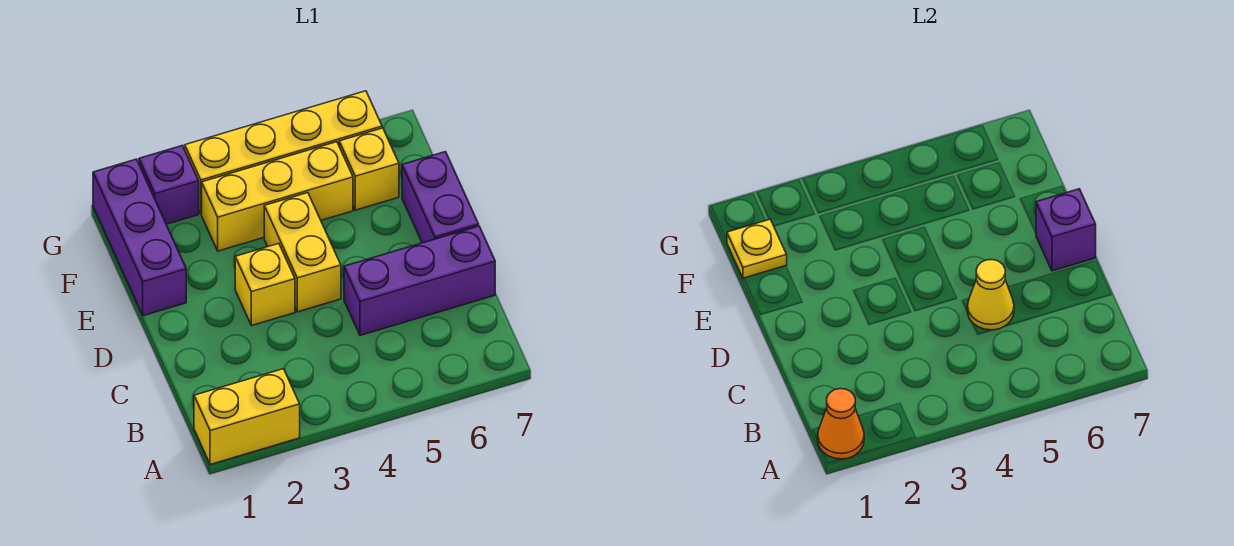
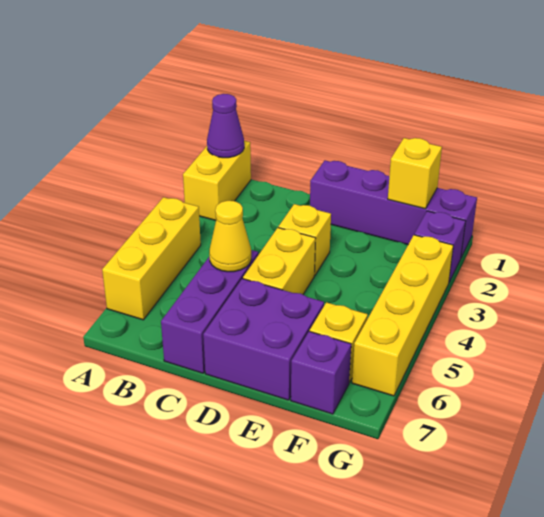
orange 1x1 cone [818,389,864,459] -> purple 1x1 cone [207,94,244,158]
yellow 1x2 brick [264,193,341,312] -> yellow 1x2 brick turned to [243,228,316,294]
purple 1x2 brick [402,152,479,243] -> purple 2x2 brick [203,279,324,400]
purple 1x1 brick [1036,189,1096,271] -> purple 1x1 brick moved to [291,331,351,414]
purple 1x3 brick [93,159,186,316] -> purple 1x4 brick [310,160,477,257]
yellow 1x1 plate [727,219,787,278] -> yellow 1x1 brick [388,138,442,209]
yellow 1x3 brick [202,142,353,251] -> yellow 1x3 brick moved to [102,197,201,320]

